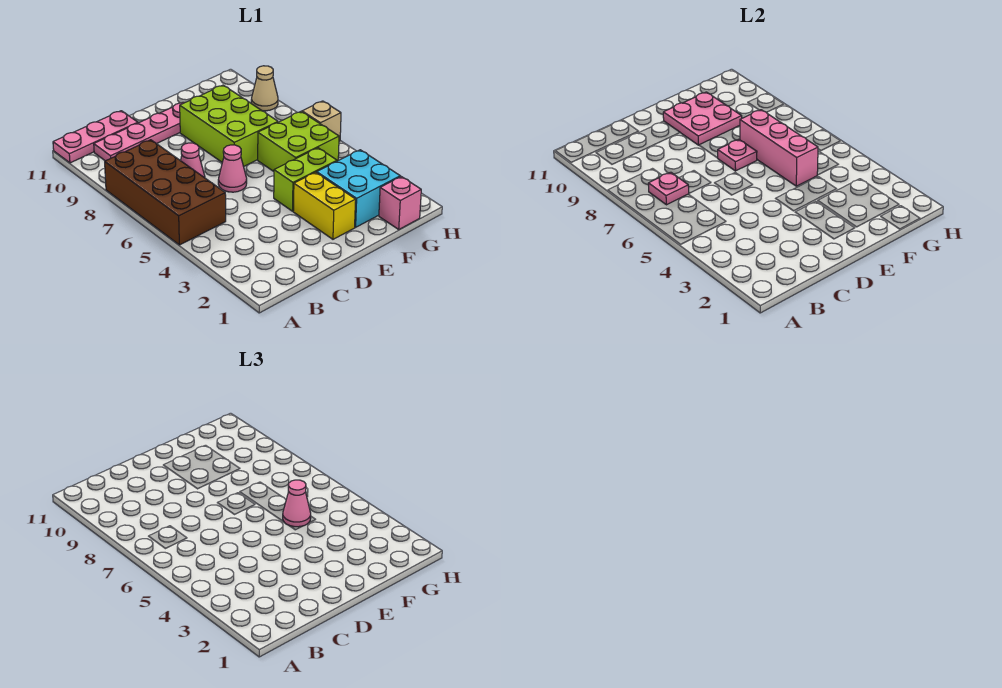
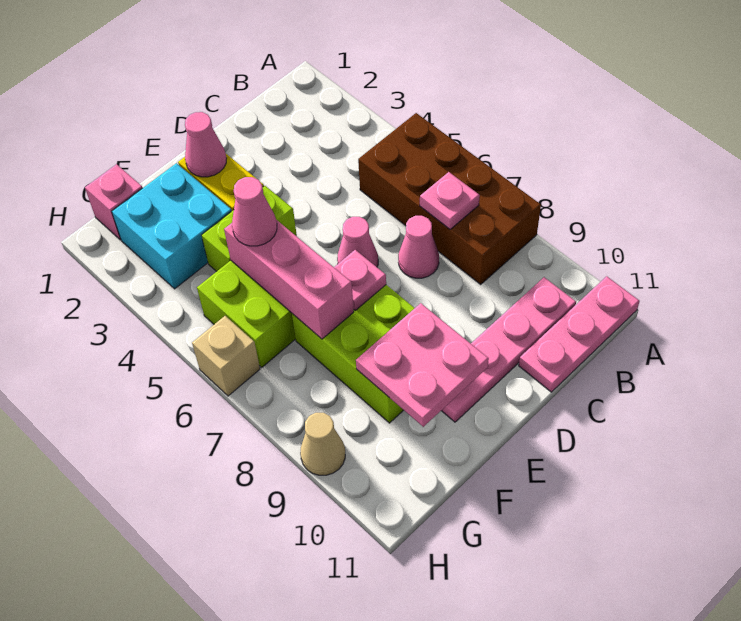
none -> pink 1x1 cone [185,112,227,177]

